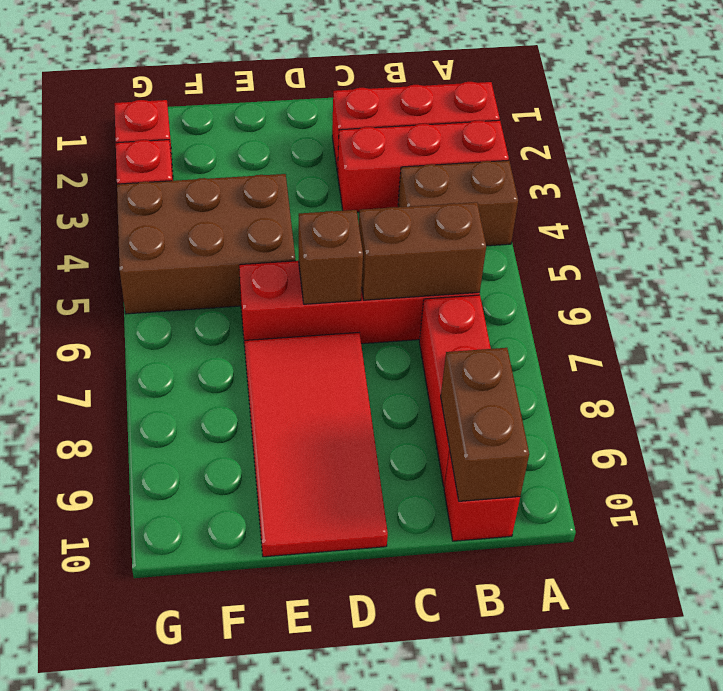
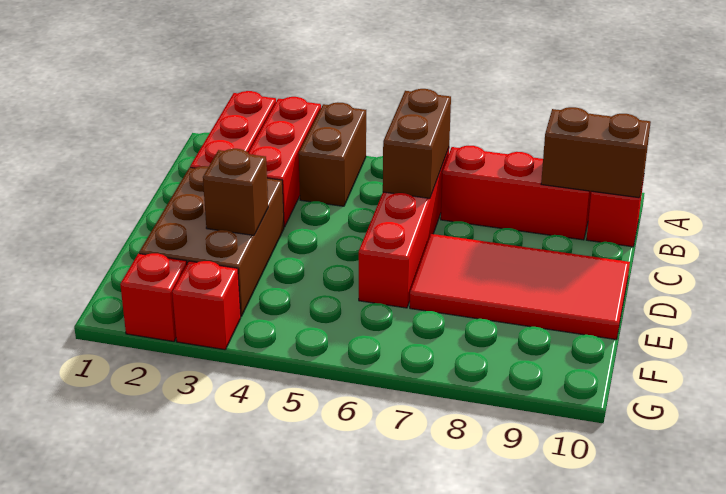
brown 1x1 brick [299,210,363,304] -> brown 1x1 brick moved to [203,149,268,235]
brown 2x3 brick [117,174,295,314] -> brown 2x3 brick moved to [139,166,284,316]

